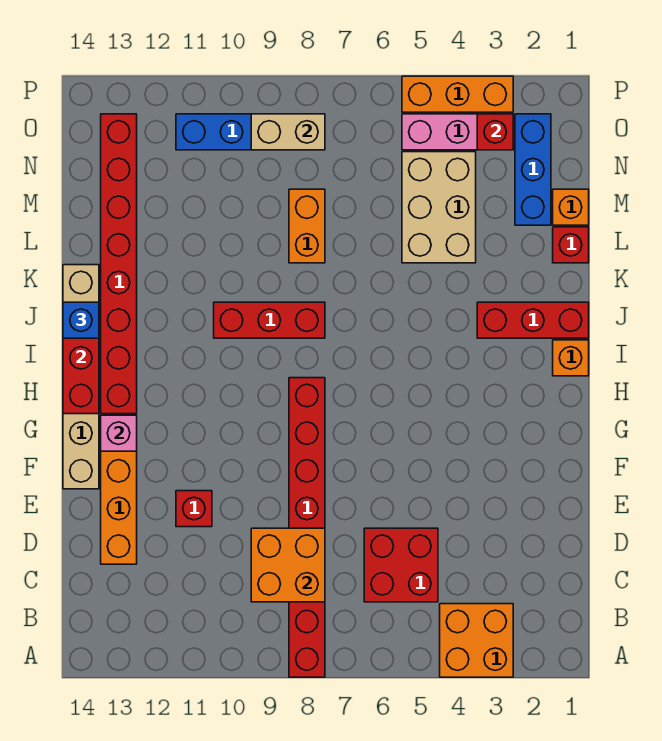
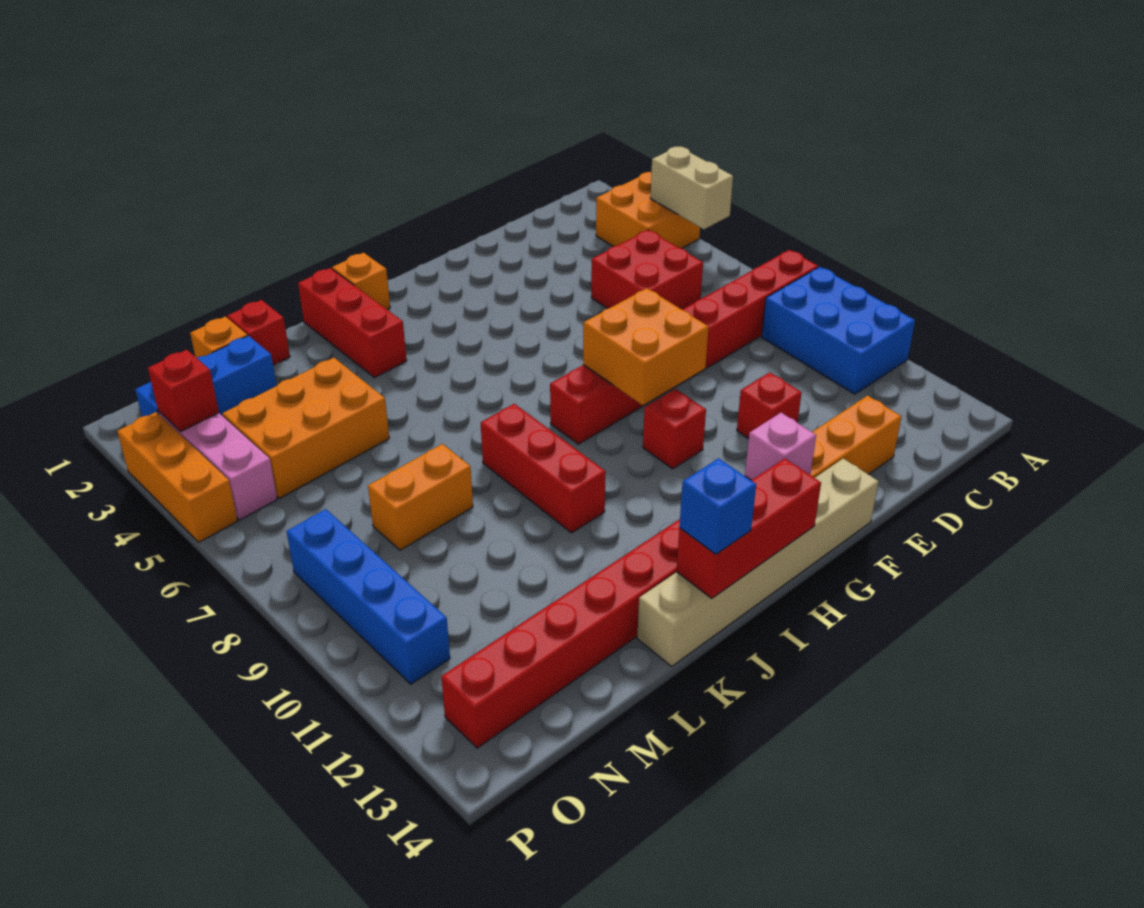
none -> blue 2x3 brick [762,267,915,394]
orange 2x2 brick [251,528,325,602] -> orange 2x2 brick moved to [583,288,709,406]
none -> red 1x1 brick [643,389,706,469]
tan 2x3 brick [402,152,476,263] -> orange 2x3 brick [222,358,389,498]
tan 1x2 brick [251,114,325,150] -> tan 1x2 brick moved to [650,146,733,229]

